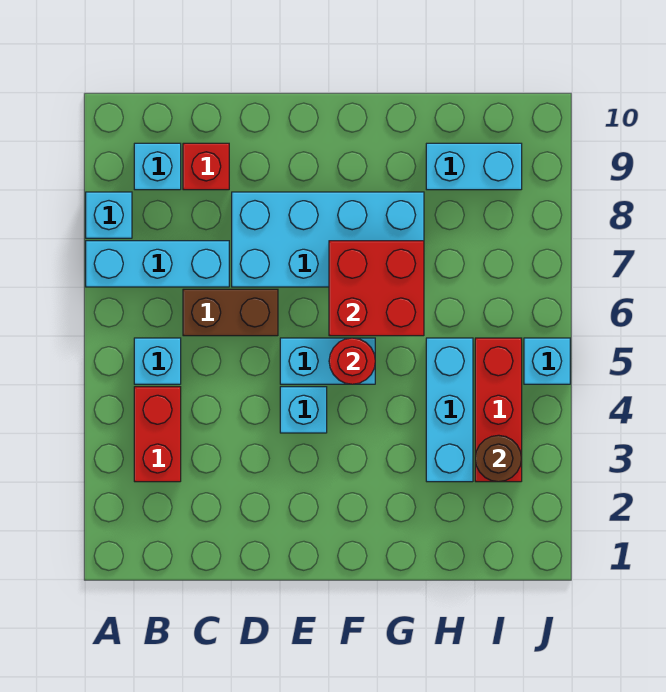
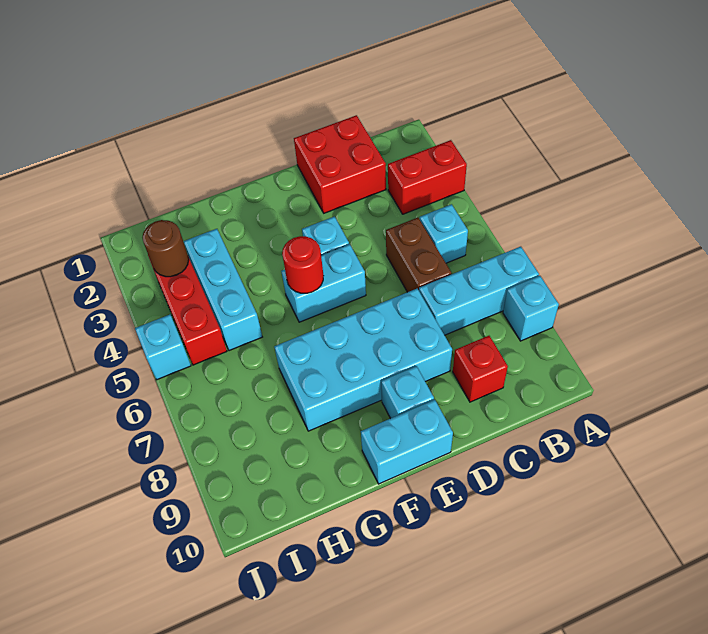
red 1x2 brick [134,387,181,482] -> red 1x2 brick turned to [388,140,467,214]
cyan 1x1 brick [134,143,181,190] -> cyan 1x1 brick moved to [381,366,434,418]
brown 1x2 brick [183,289,278,336] -> brown 1x2 brick turned to [386,218,452,292]
red 2x2 brick [329,241,424,336] -> red 2x2 brick moved to [294,115,386,213]
cyan 1x2 brick [426,143,522,190] -> cyan 1x2 brick moved to [361,400,453,484]

